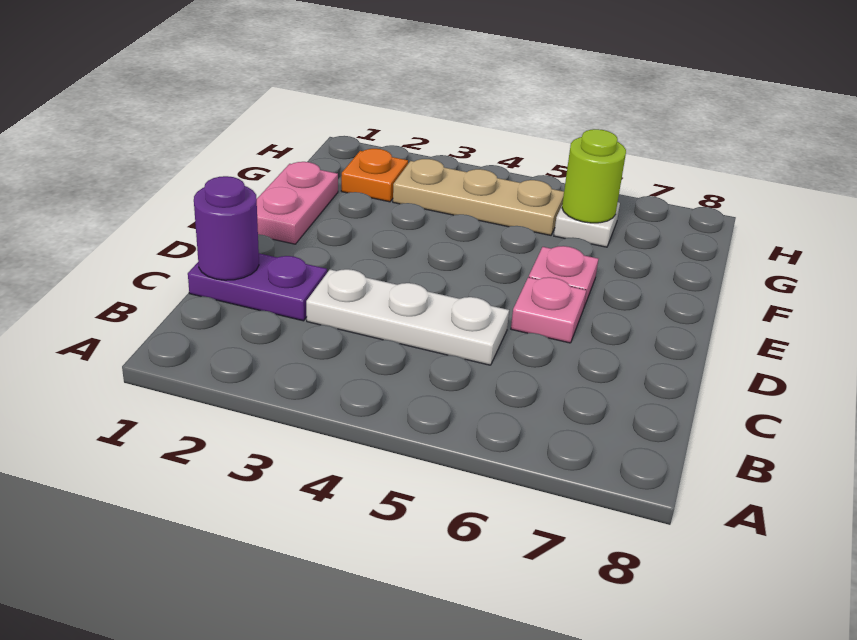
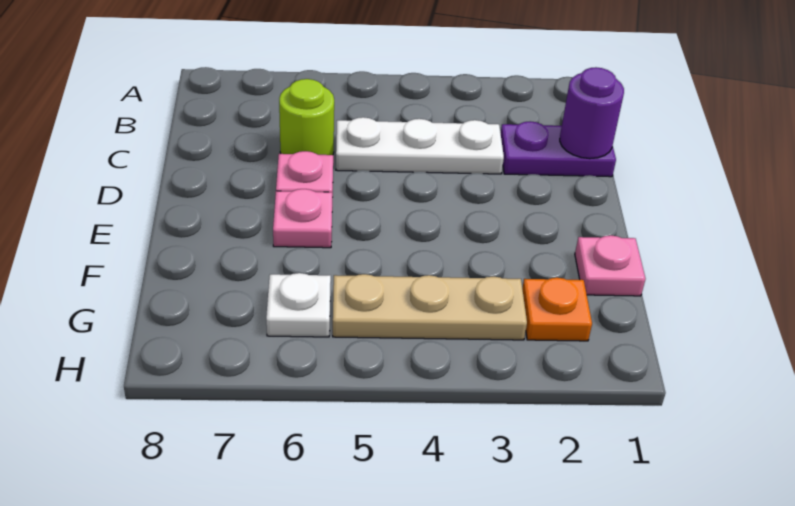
pink 1x2 plate [257,162,338,244] -> pink 1x1 plate [575,235,645,296]
lime 1x1 round brick [562,129,626,223] -> lime 1x1 round brick moved to [279,79,334,155]

